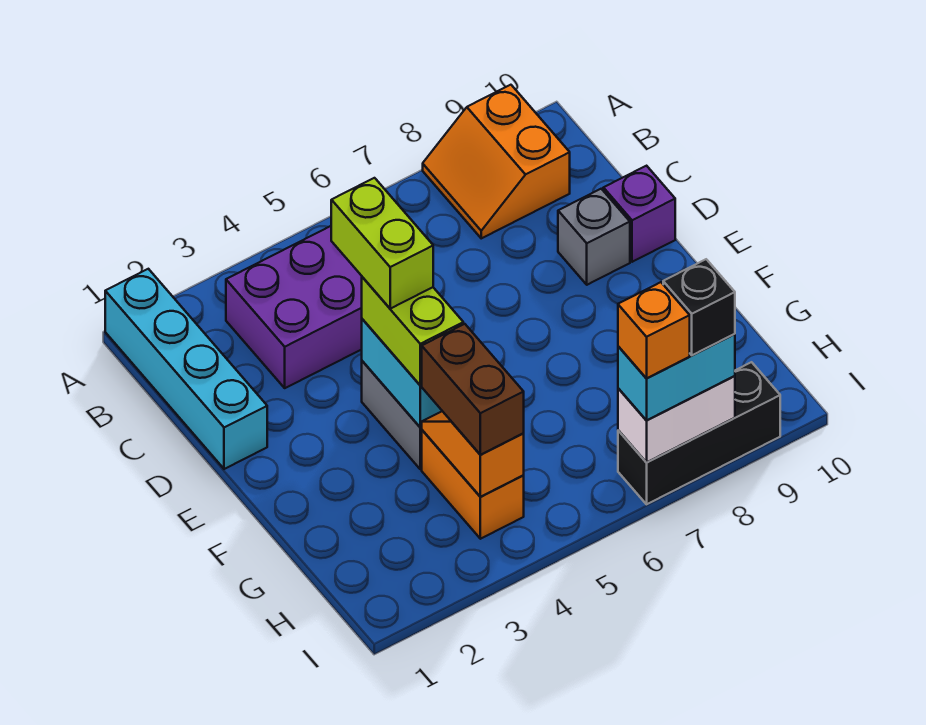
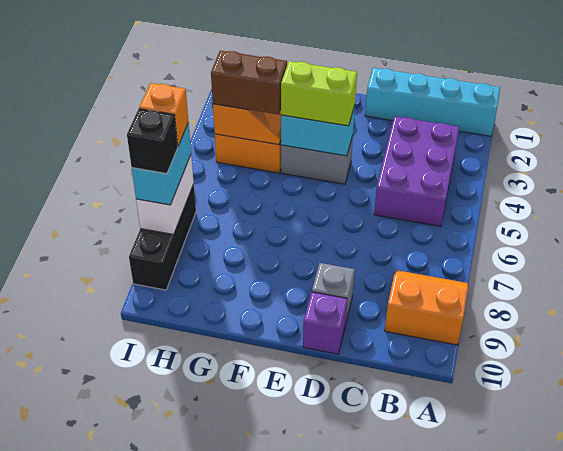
lime 1x2 brick [331,178,433,309] -> none

